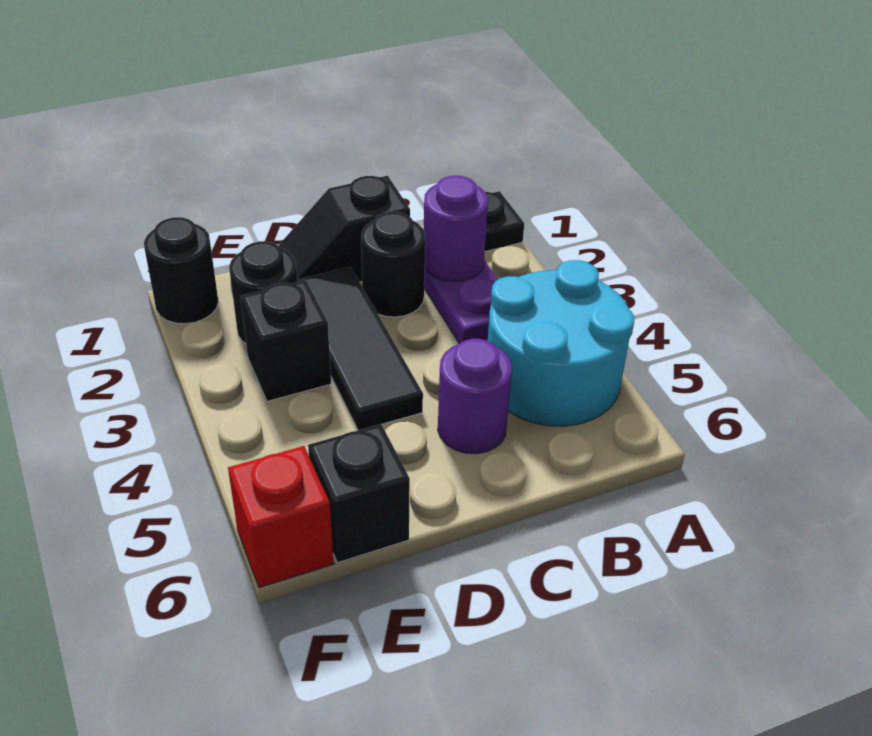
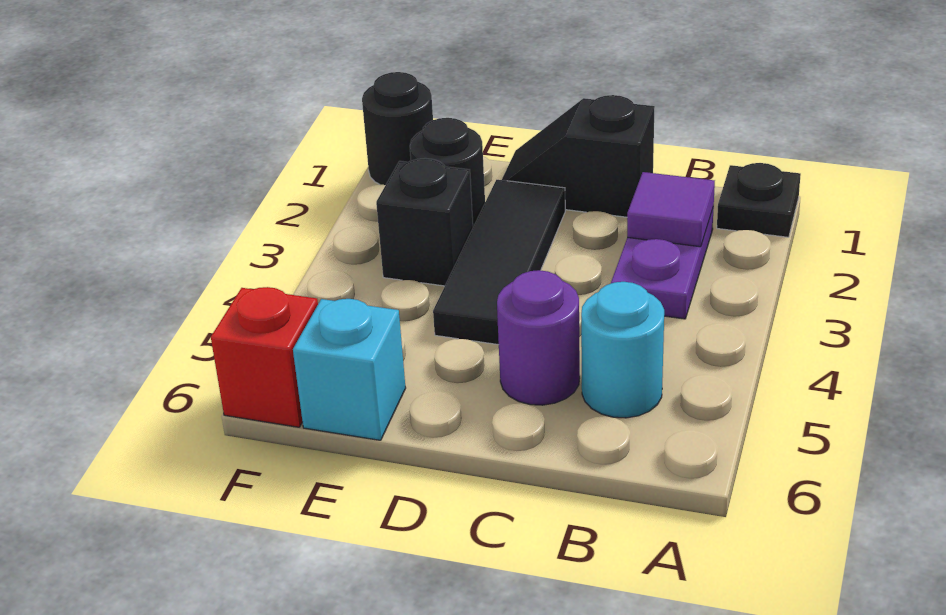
cyan 2x2 round brick [488,260,634,426] -> cyan 1x1 round brick [581,282,664,418]
purple 1x1 round brick [424,176,488,282] -> purple 1x1 tile [627,172,715,247]
black 1x1 round brick [361,212,425,317] -> none
black 1x1 brick [308,424,410,563] -> cyan 1x1 brick [293,299,406,440]

